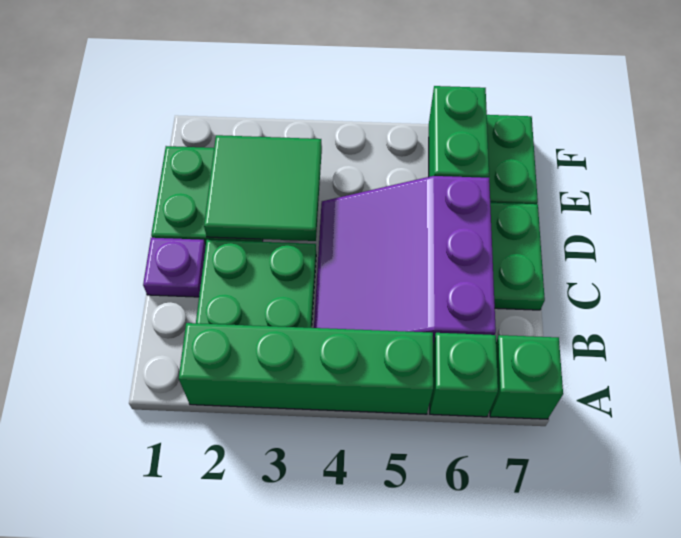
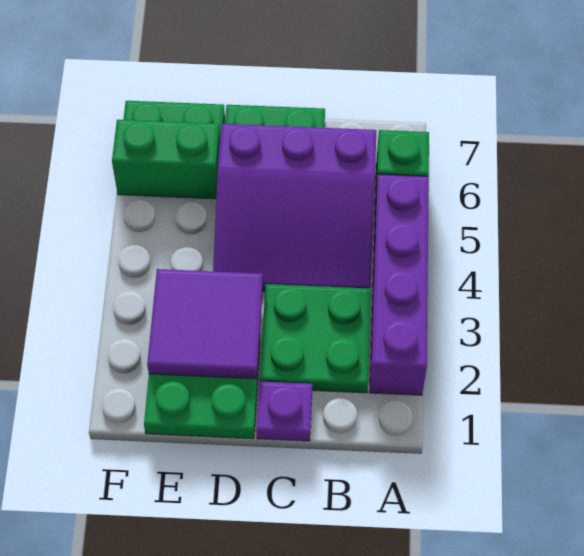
green 1x4 brick [179,323,433,414] -> purple 1x4 brick [370,174,429,395]
green 1x1 brick [490,335,563,419] -> none
green 2x2 tile [204,135,322,241] -> purple 2x2 tile [147,269,263,379]

